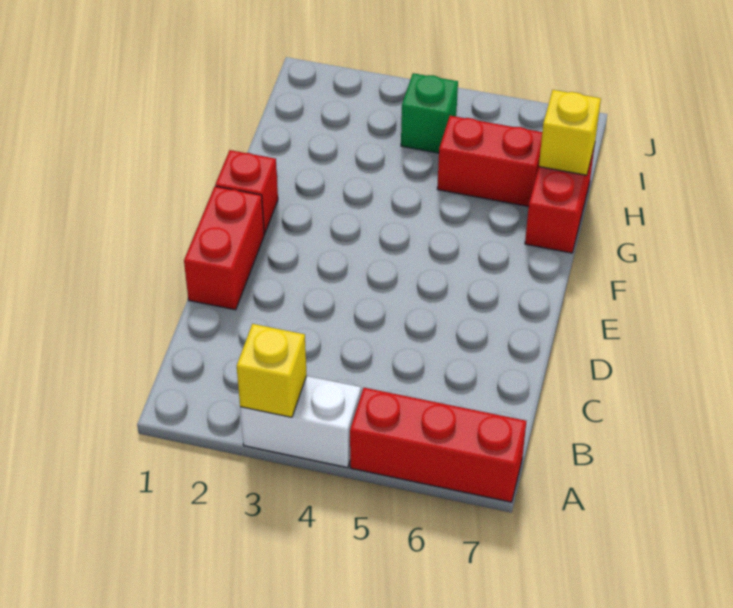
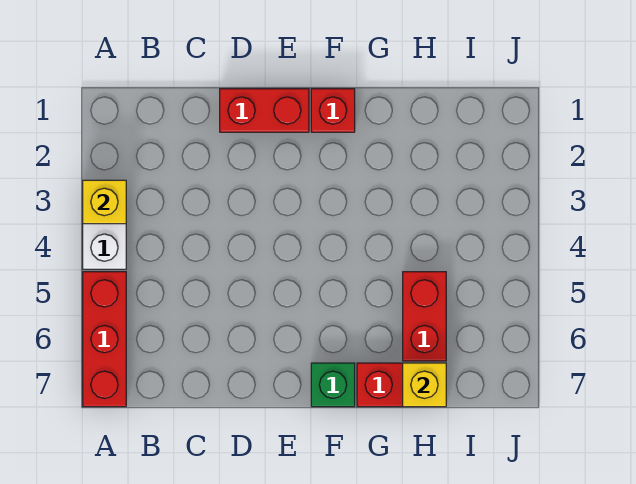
green 1x1 brick [401,73,458,153] -> green 1x1 brick moved to [311,363,355,407]

